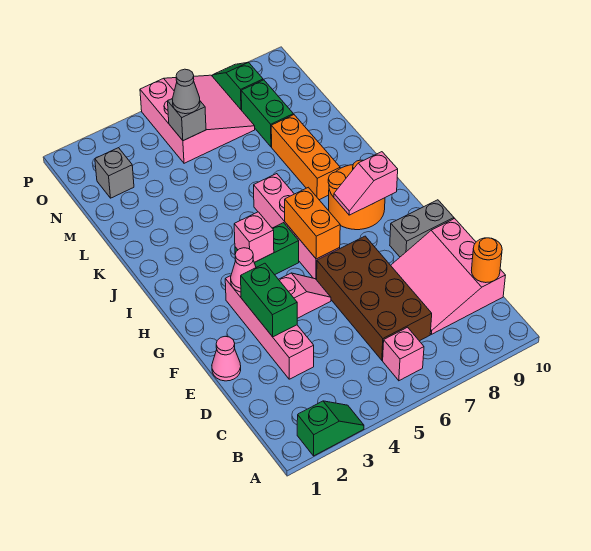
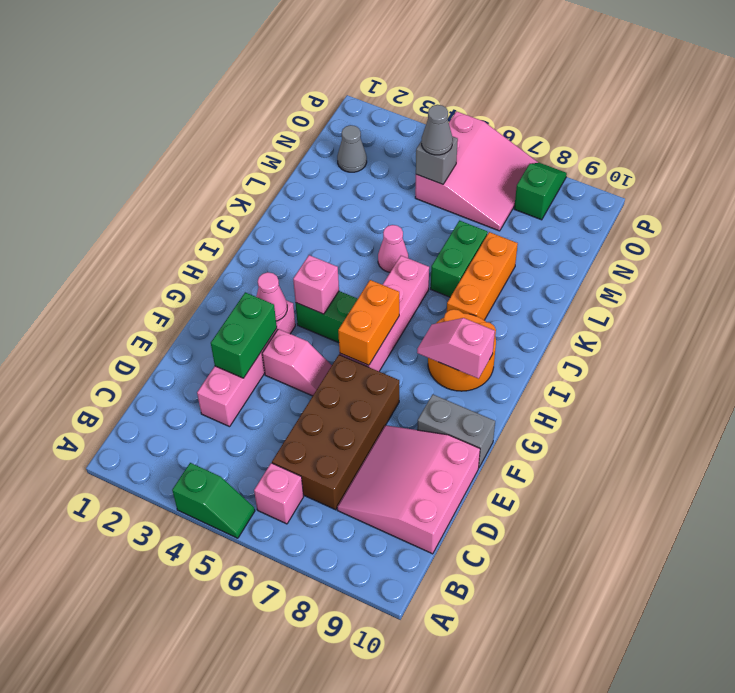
green 1x2 slope [297,401,364,456] -> green 1x2 slope moved to [172,463,255,538]
orange 1x1 round brick [471,238,502,283] -> none
pink 1x1 cone [212,336,241,381] -> pink 1x1 cone moved to [378,225,408,272]
green 1x2 brick [241,80,293,147] -> green 1x2 brick moved to [431,221,488,297]
grey 1x1 brick [95,148,134,198] -> grey 1x1 cone [337,125,367,172]

